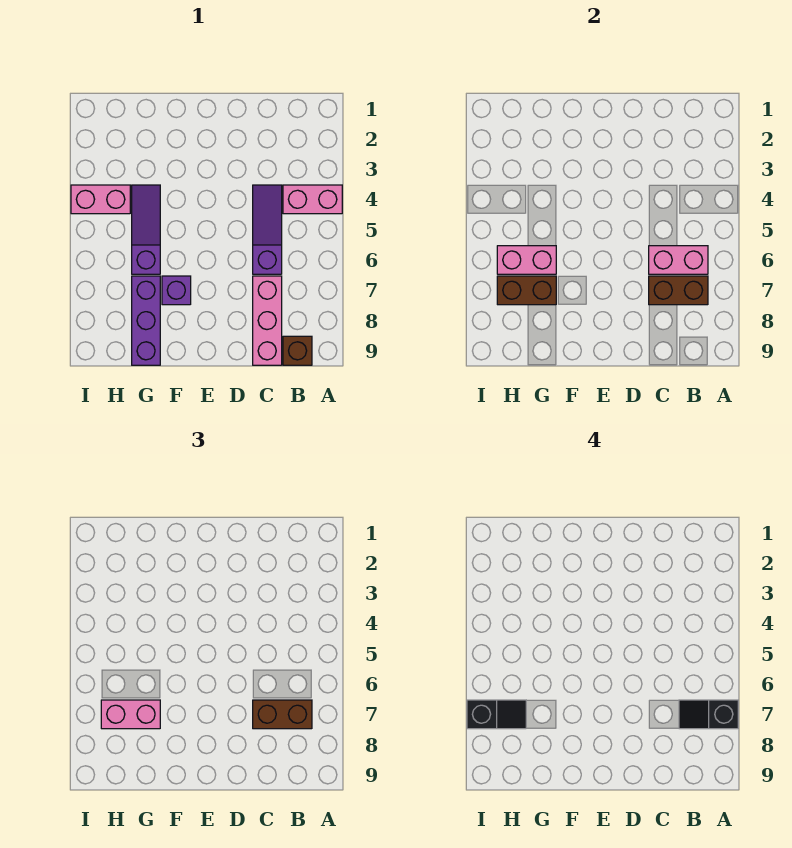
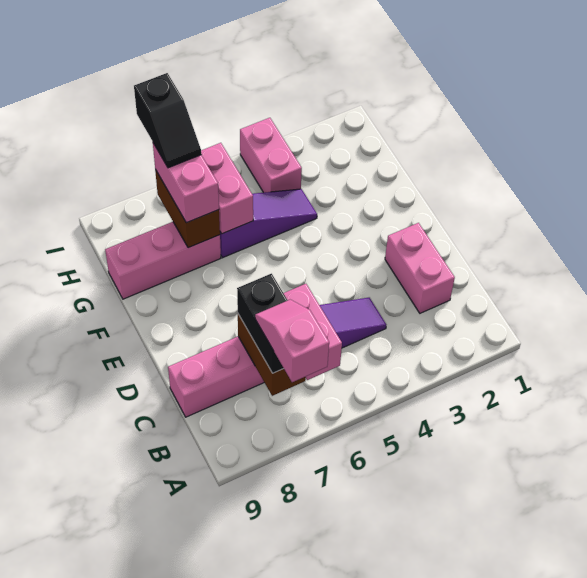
pink 1x2 brick [283,185,342,214] -> pink 1x2 brick moved to [385,223,455,313]
black 1x2 slope [679,700,738,729] -> pink 1x2 slope [255,300,329,382]
brown 1x2 brick [253,700,312,729] -> black 1x2 brick [237,274,288,373]
brown 1x1 brick [283,336,312,365] -> none
purple 1x1 brick [162,276,191,305] -> none
purple 1x3 brick [132,276,160,365] -> pink 1x3 brick [105,222,221,299]

